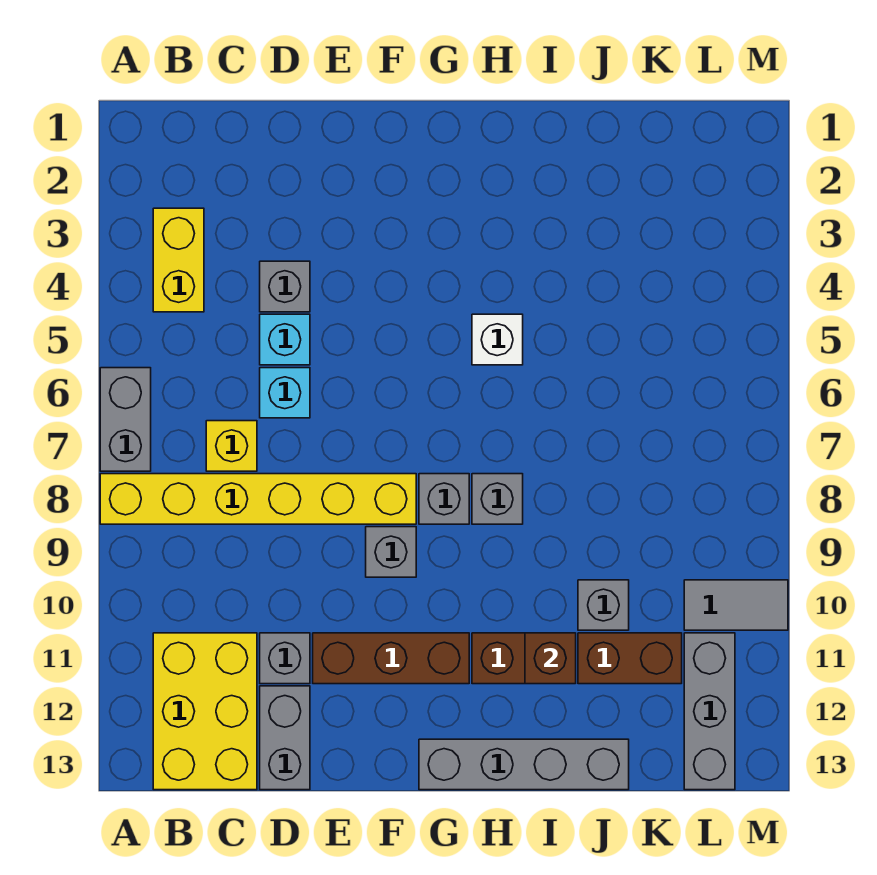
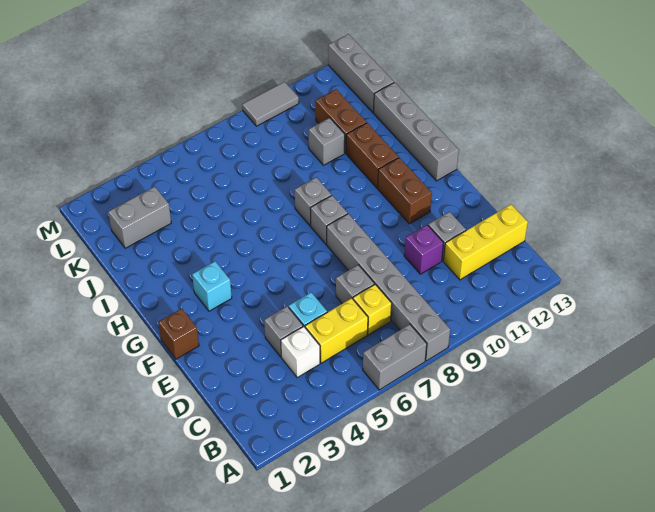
yellow 1x6 brick [100,474,416,524] -> grey 1x6 brick [327,214,450,361]
yellow 1x2 brick [153,208,204,312] -> yellow 1x2 brick moved to [305,298,368,363]
yellow 2x3 brick [153,633,257,790] -> yellow 1x3 brick [444,204,528,280]
cyan 1x1 brick [260,368,310,418] -> cyan 1x1 brick moved to [192,261,232,311]
none -> purple 1x1 brick [404,225,443,274]
grey 1x2 brick [260,686,310,790] -> grey 1x2 brick moved to [108,187,171,248]
brown 1x3 brick [313,633,469,684] -> brown 1x2 brick [378,158,432,224]
grey 1x1 brick [366,527,416,577] -> grey 1x1 brick moved to [336,265,374,304]
white 1x1 brick [472,314,523,365] -> white 1x1 brick moved to [281,327,320,377]
brown 1x1 brick [525,633,576,684] -> brown 1x1 brick moved to [158,309,199,359]
grey 1x2 tile [684,580,788,630] -> grey 1x2 tile turned to [242,82,299,126]
grey 1x3 brick [684,633,735,790] -> grey 1x3 brick turned to [328,34,394,113]

